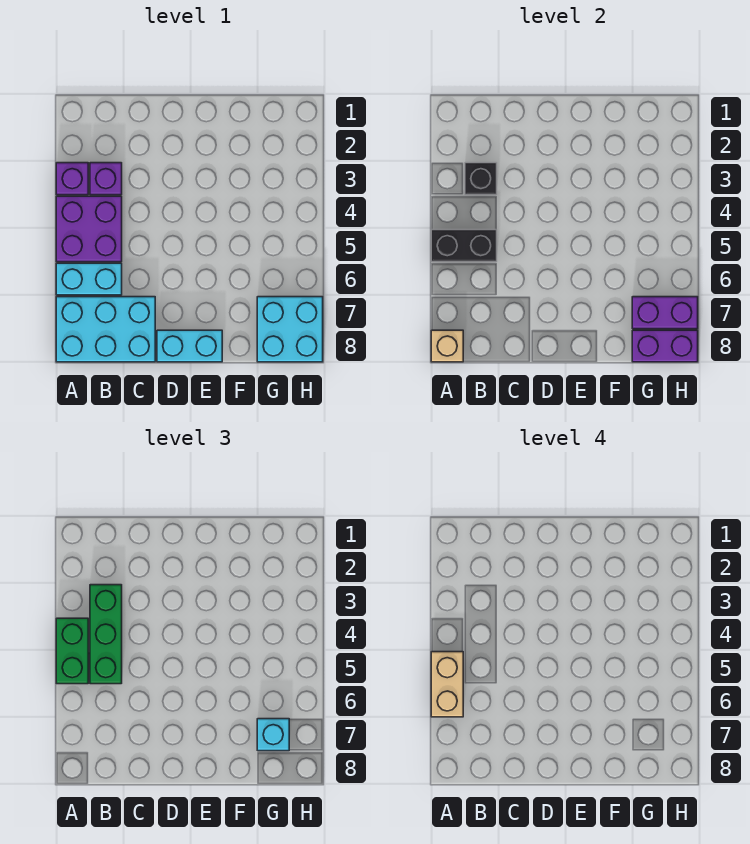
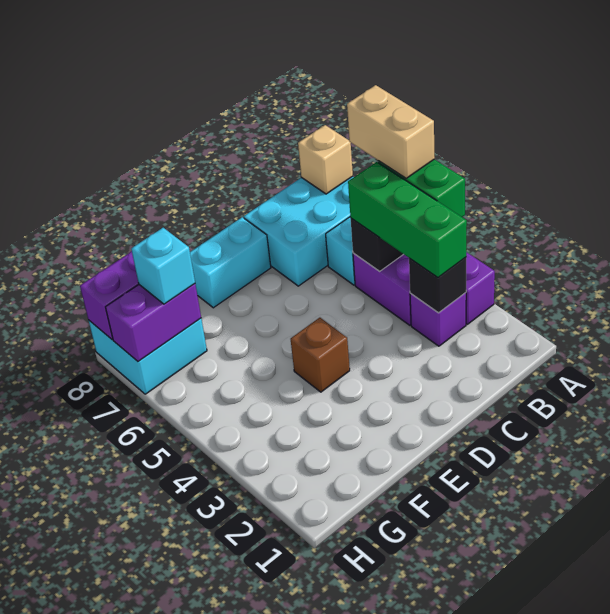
none -> brown 1x1 brick [291,318,350,392]

